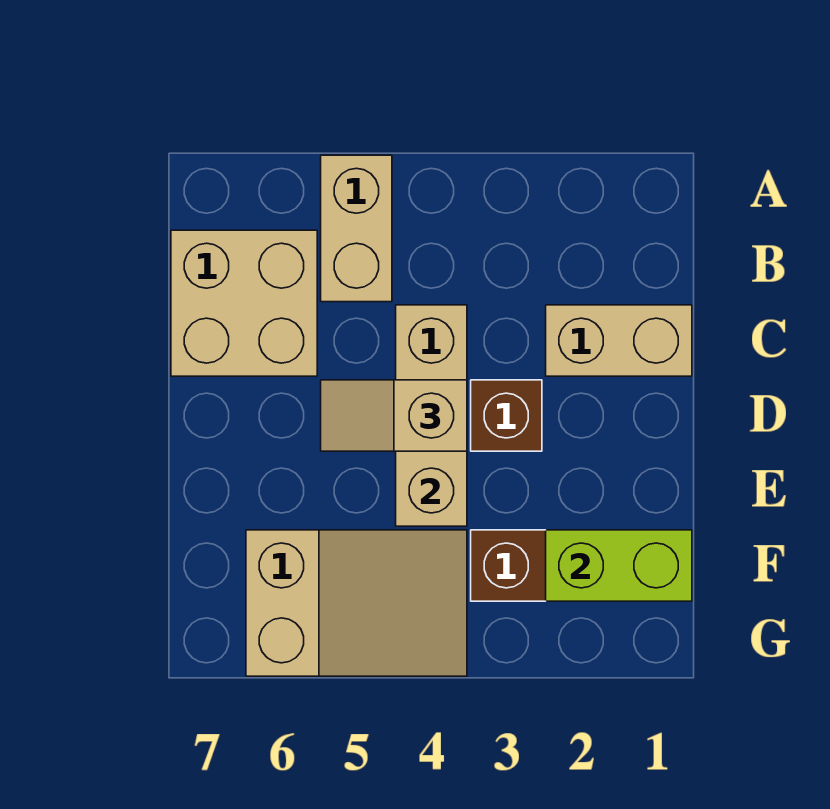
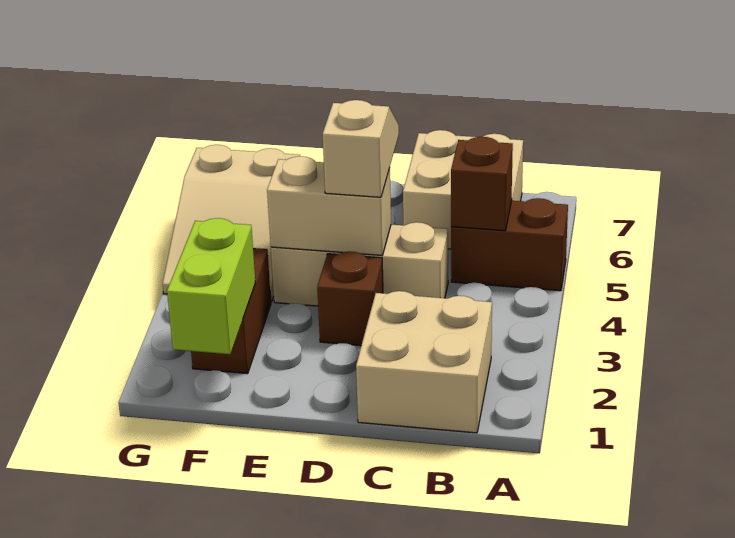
tan 1x2 brick [321,155,392,302] -> brown 1x2 brick [451,198,568,291]
none -> brown 1x1 brick [451,137,513,231]
tan 1x2 brick [546,305,692,376] -> tan 2x2 brick [356,291,492,433]

